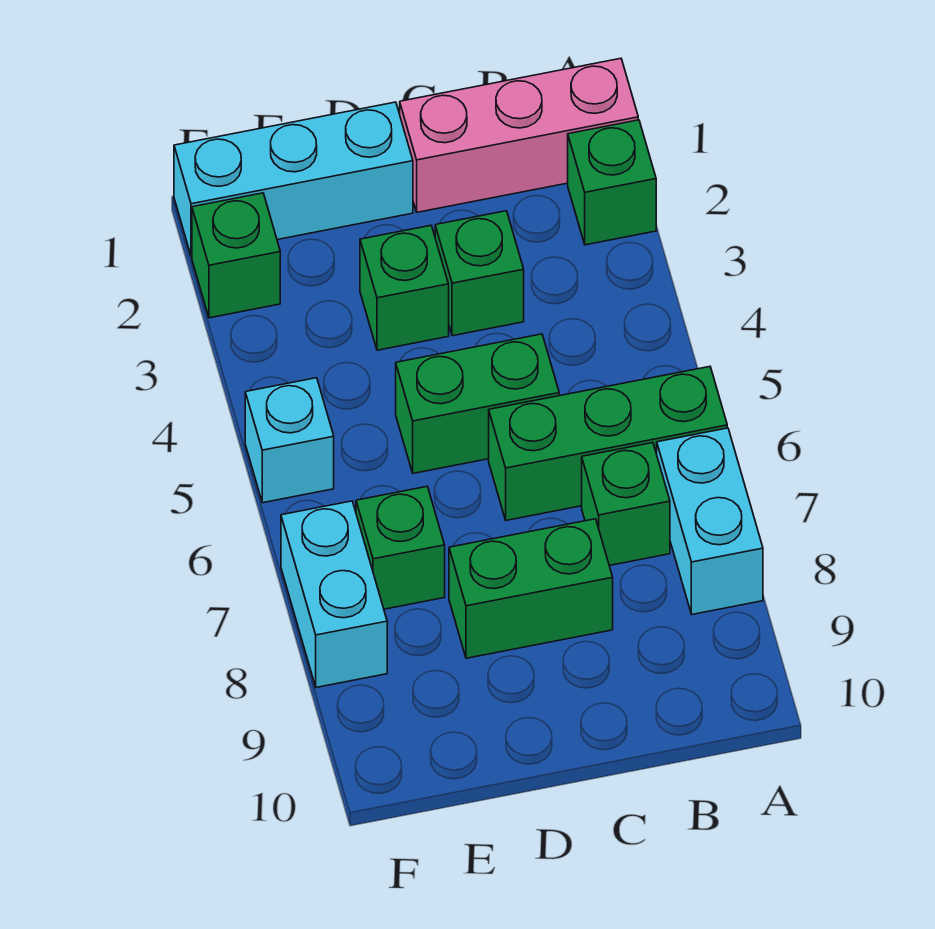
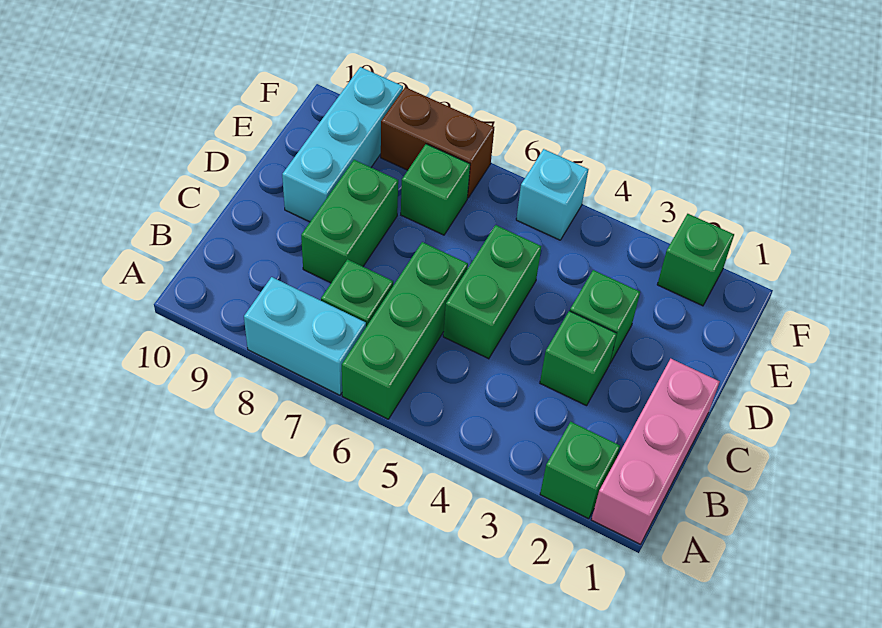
cyan 1x3 brick [174,102,413,256] -> cyan 1x3 brick moved to [282,67,403,222]
cyan 1x2 brick [281,501,387,687] -> brown 1x2 brick [381,87,494,198]

